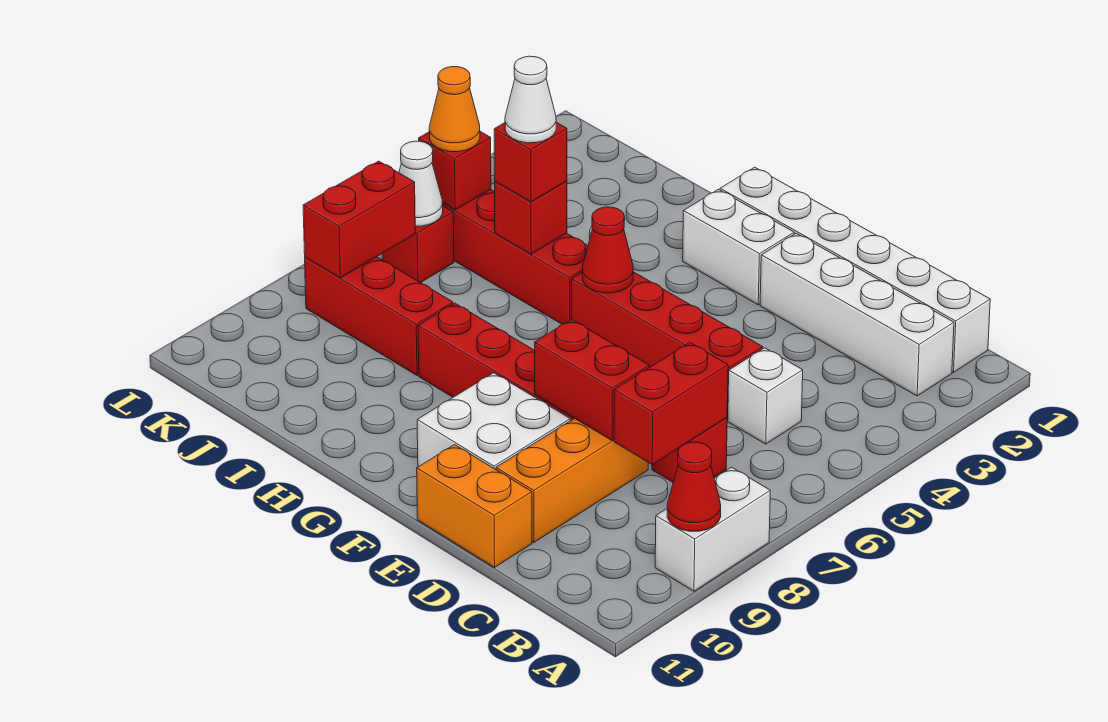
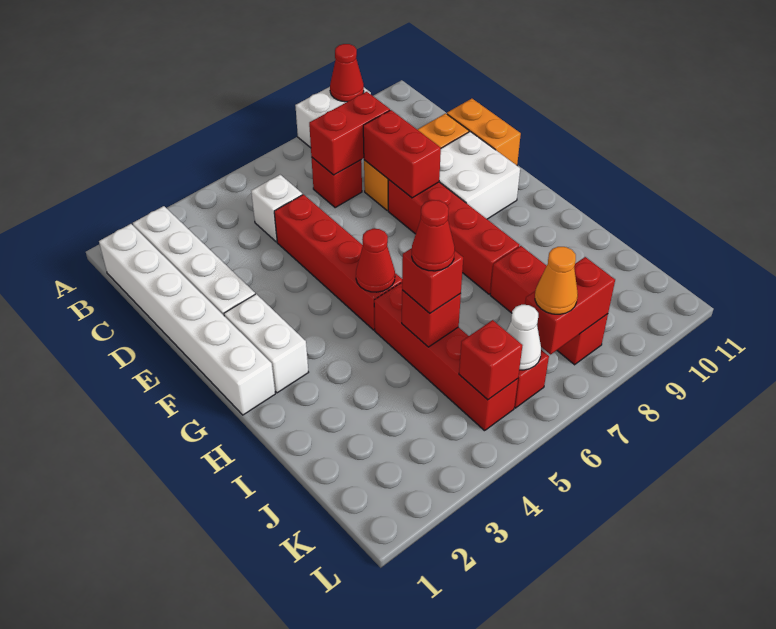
white 1x1 cone [505,56,556,143] -> red 1x1 cone [412,200,455,271]
orange 1x1 cone [429,67,480,152] -> orange 1x1 cone moved to [535,247,578,314]

